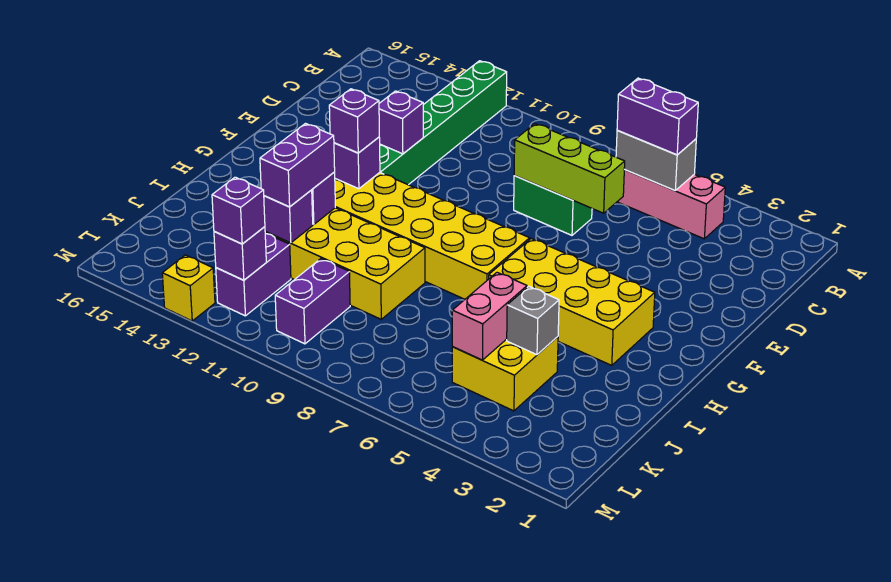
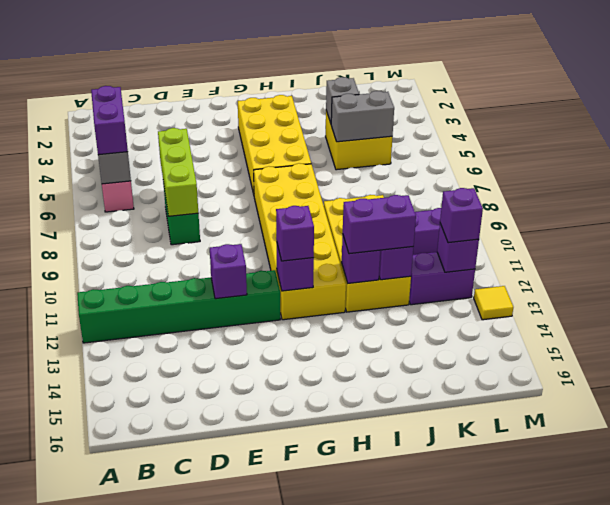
pink 1x2 brick [452,272,527,360] -> grey 1x2 brick [331,91,394,142]
yellow 1x1 brick [162,255,215,321] -> yellow 1x1 tile [474,286,513,320]

